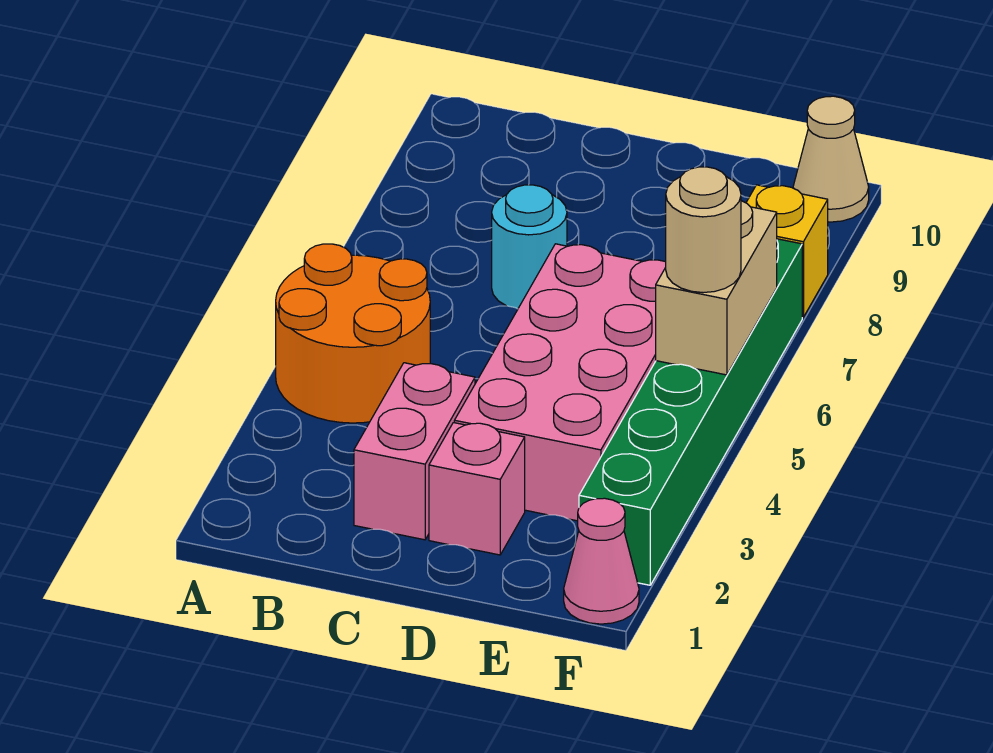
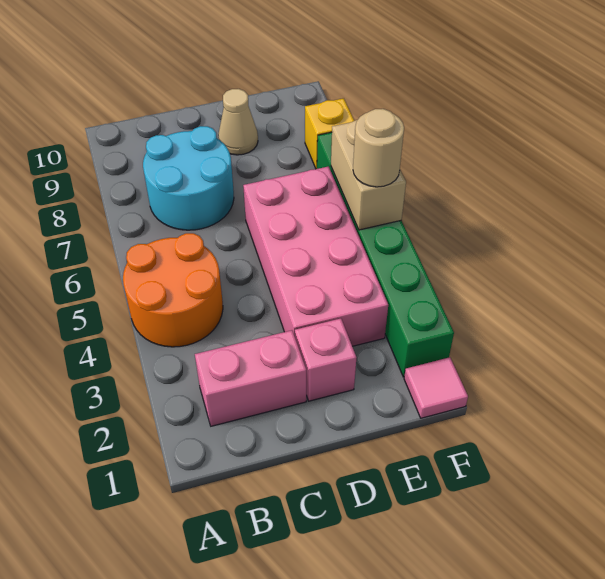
pink 1x2 brick [354,363,475,540] -> pink 1x2 brick turned to [195,330,306,426]
cyan 1x1 round brick [492,185,567,309] -> cyan 2x2 round brick [143,126,234,230]
pink 1x1 cone [564,498,639,624] -> pink 1x1 tile [404,357,468,418]
tan 1x1 cone [793,96,869,222] -> tan 1x1 cone moved to [218,89,258,155]

